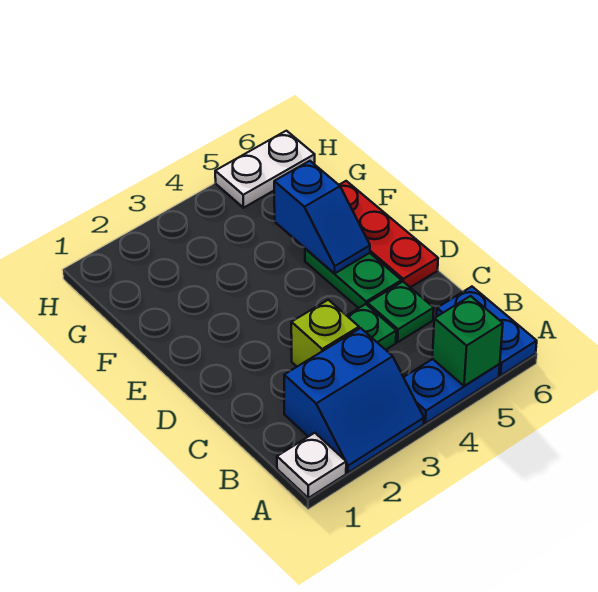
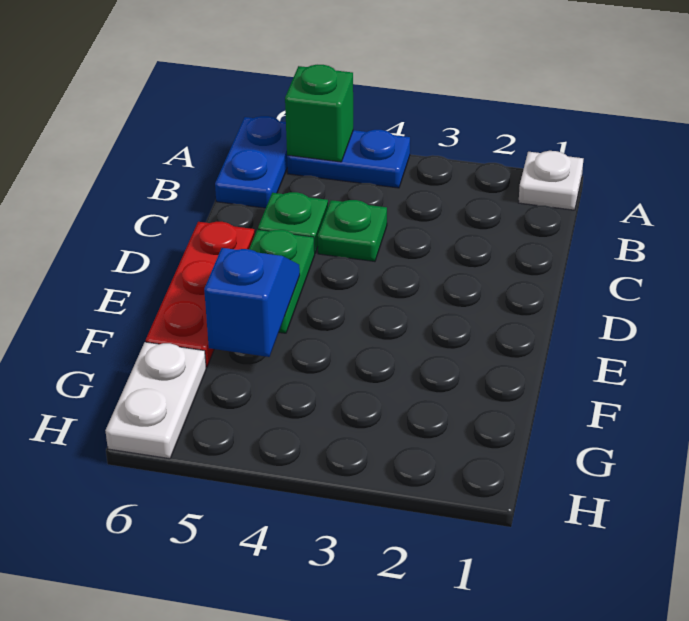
blue 2x2 slope [284,328,424,473] -> none
lime 1x1 brick [291,300,359,367] -> none
white 1x2 plate [215,131,315,208] -> white 1x2 plate turned to [105,342,206,459]

